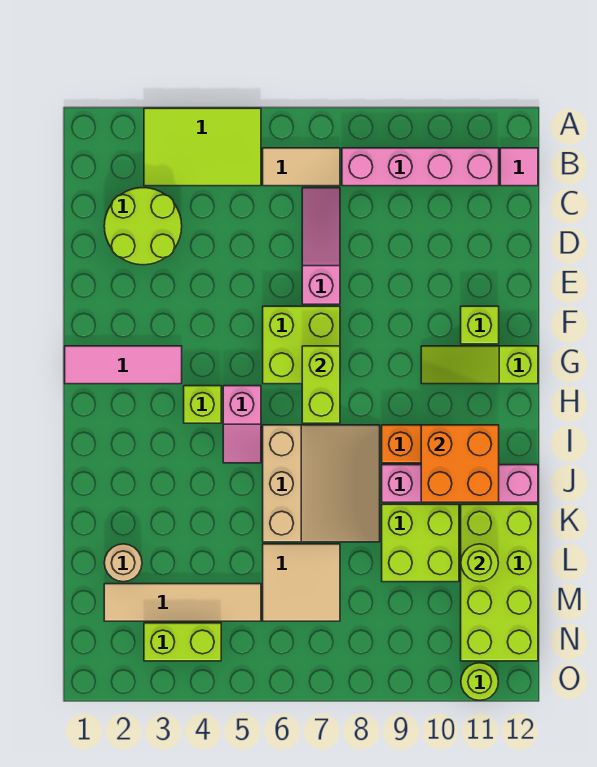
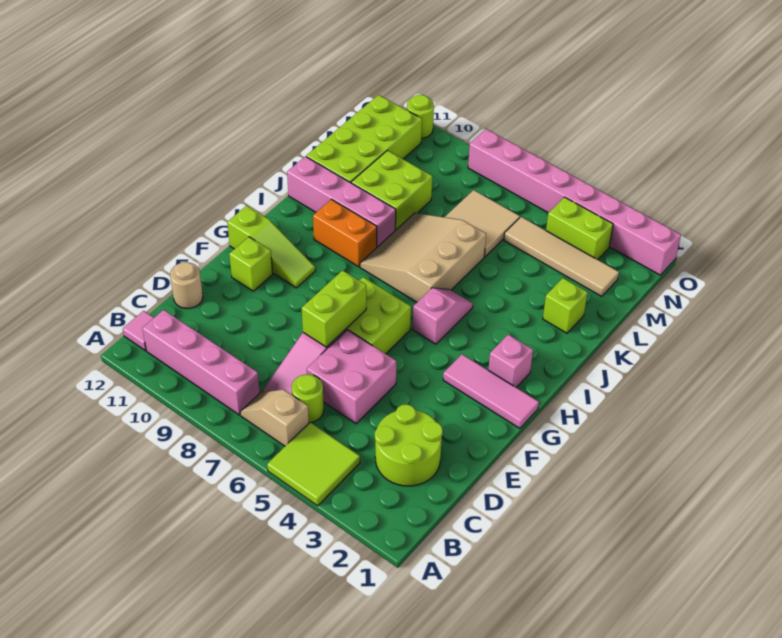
lime 2x3 tile [144,108,261,186] -> lime 2x2 tile [267,422,360,506]
tan 1x2 tile [263,148,340,186] -> tan 1x2 slope [240,389,309,446]
none -> pink 2x2 brick [307,330,396,423]
lime 1x2 brick [302,346,340,423] -> lime 1x2 brick moved to [302,270,366,347]
none -> pink 1x1 brick [488,335,533,388]
lime 1x1 brick [184,386,221,423] -> lime 1x1 brick moved to [543,278,588,333]
orange 2x2 brick [421,425,499,502] -> none
tan 1x1 round brick [104,544,142,582] -> tan 1x1 round brick moved to [170,262,203,309]
lime 1x1 round brick [461,544,498,582] -> lime 1x1 round brick moved to [291,374,324,423]
none -> pink 1x8 brick [468,129,681,275]

